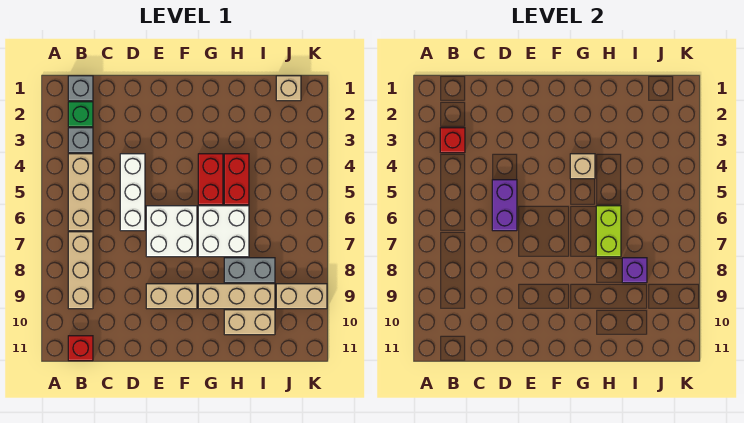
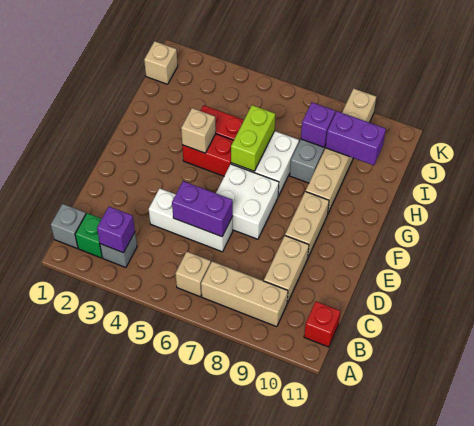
red 1x1 brick [440,128,465,153] -> purple 1x1 brick [97,207,135,253]
tan 1x3 brick [68,154,93,231] -> tan 1x1 brick [175,251,211,297]
lime 1x2 brick [596,206,621,257] -> lime 1x2 brick turned to [231,105,275,171]
tan 1x2 brick [224,310,275,335] -> tan 1x2 brick moved to [264,236,309,303]
none -> purple 1x2 brick [325,111,386,165]

